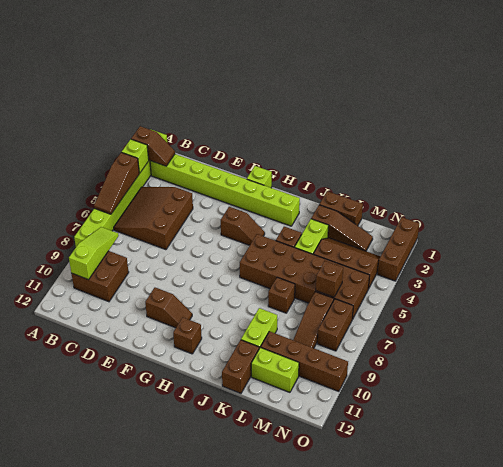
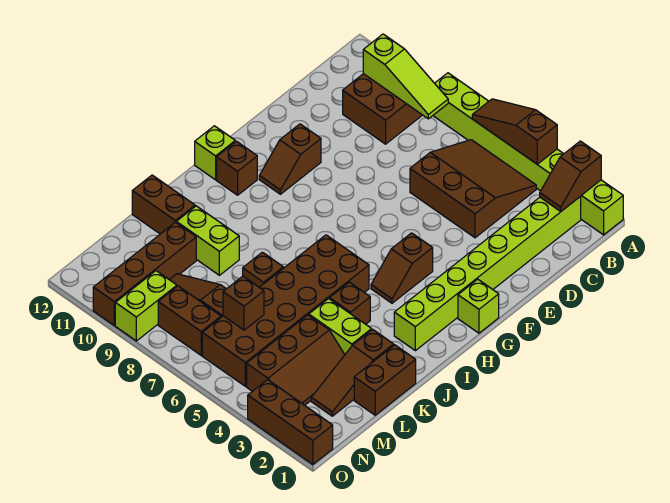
lime 1x1 brick [122,139,149,173] -> lime 1x1 brick moved to [195,126,235,180]
lime 1x2 brick [251,347,299,392] -> lime 1x2 brick moved to [115,271,177,341]

